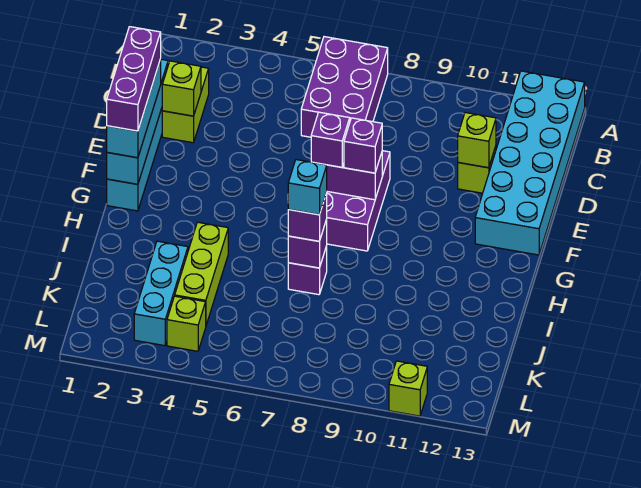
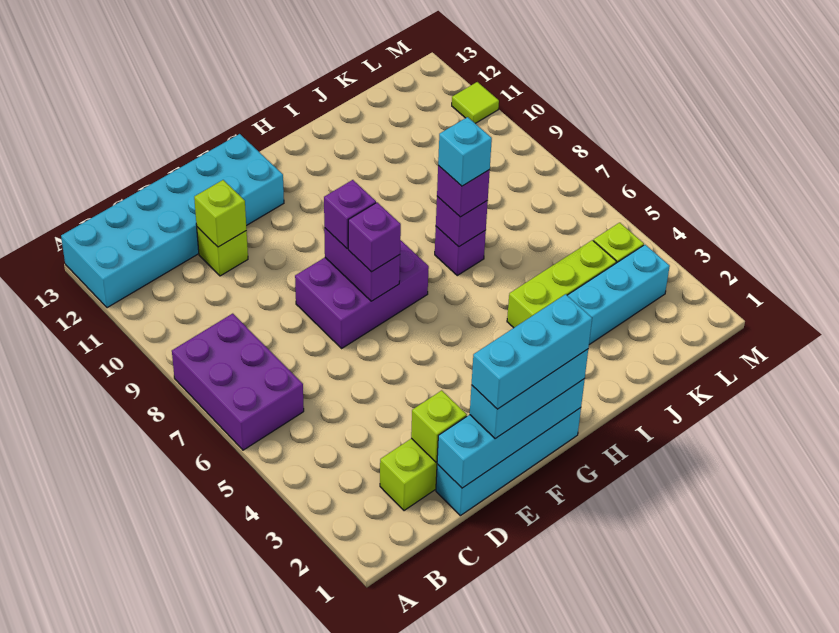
purple 2x3 brick [301,37,388,137] -> purple 2x3 brick turned to [172,314,304,450]
purple 1x3 brick [107,27,161,131] -> cyan 1x3 brick [472,294,592,409]
lime 1x1 brick [389,361,427,416] -> lime 1x1 tile [452,82,499,123]

